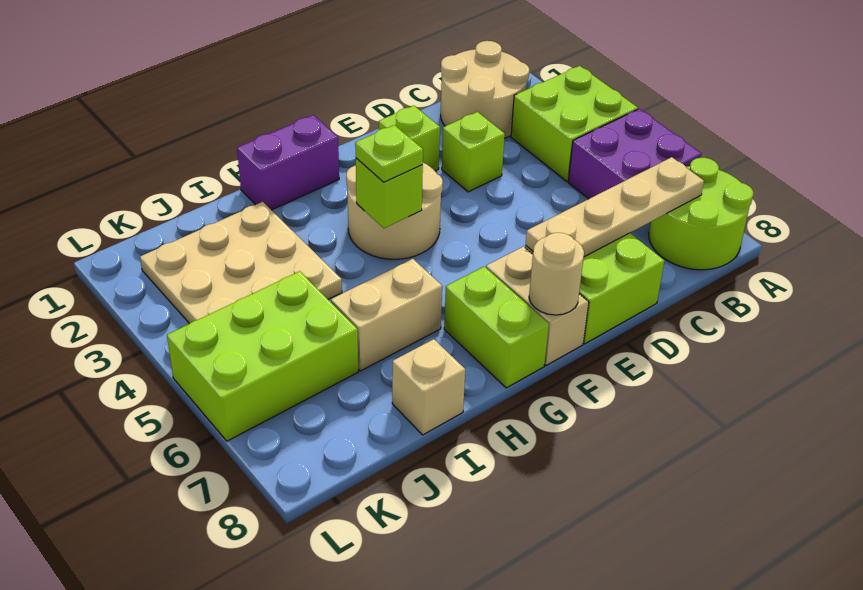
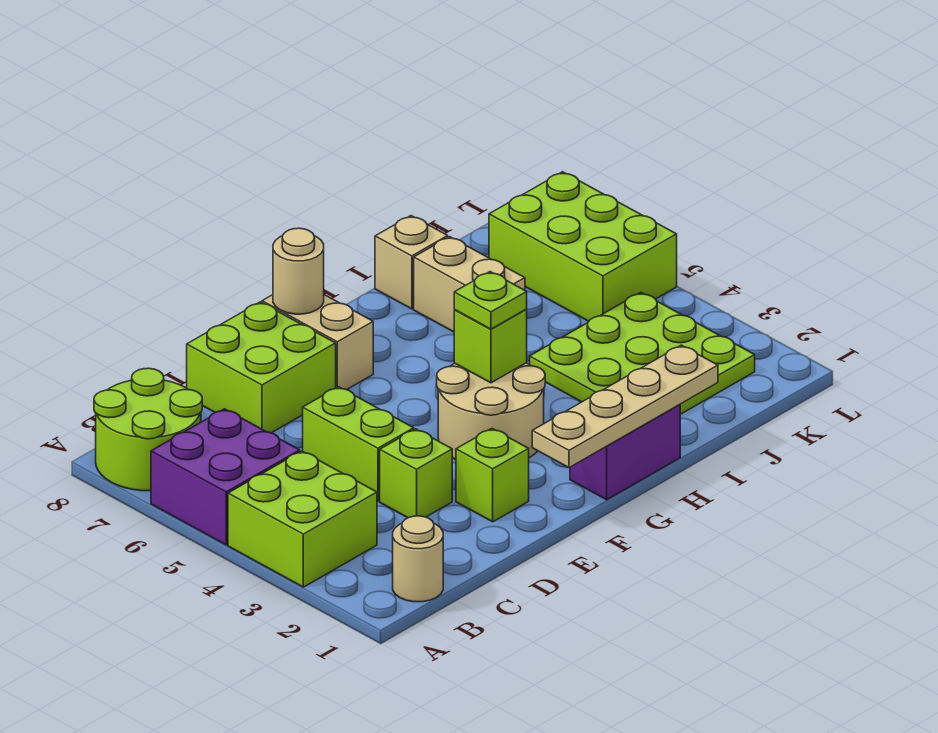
tan 2x2 round brick [441,41,530,138] -> tan 1x1 round brick [393,516,443,602]
tan 1x4 plate [526,157,704,257] -> tan 1x4 plate moved to [532,345,718,468]
lime 1x2 brick [444,267,549,388] -> lime 1x2 brick moved to [303,387,414,501]
tan 1x2 brick [331,259,442,371] -> tan 1x2 brick turned to [414,237,525,332]
tan 3x3 plate [140,202,342,324] -> lime 3x3 plate [530,292,755,414]
lime 2x3 brick [167,271,358,441] -> lime 2x3 brick turned to [489,172,677,321]

